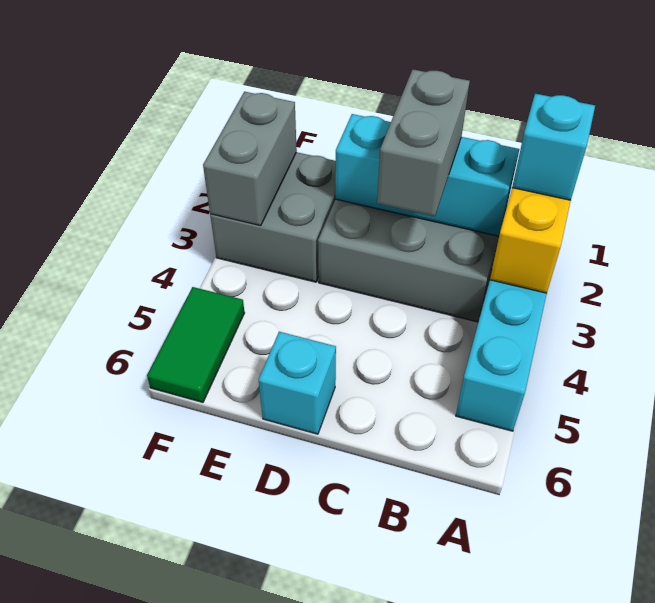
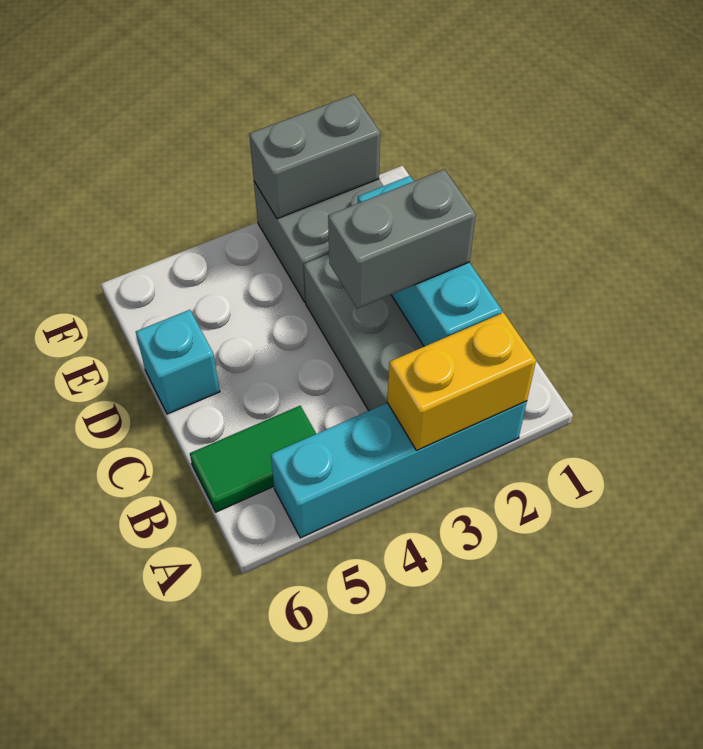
cyan 1x1 brick [512,94,595,200] -> none
green 1x2 tile [147,287,245,402] -> green 1x2 tile moved to [190,406,316,512]

